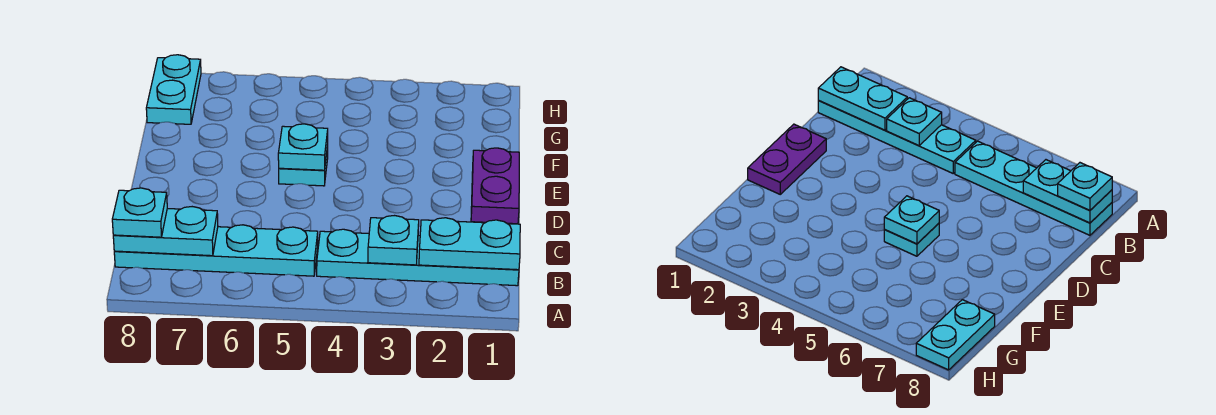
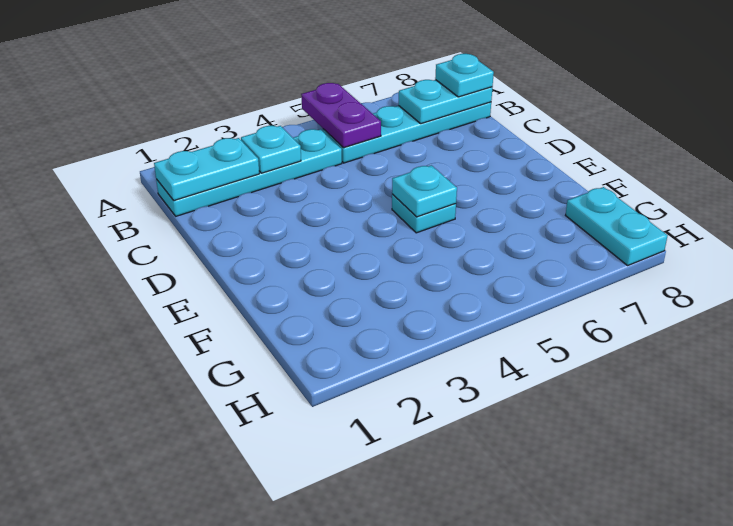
purple 1x2 plate [471,148,519,224] -> purple 1x2 plate moved to [301,83,381,148]

